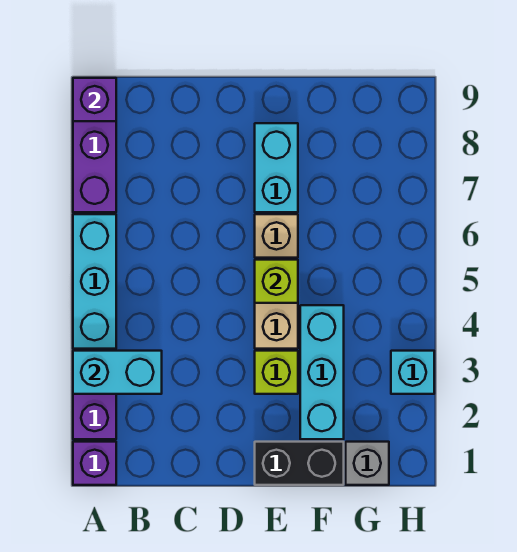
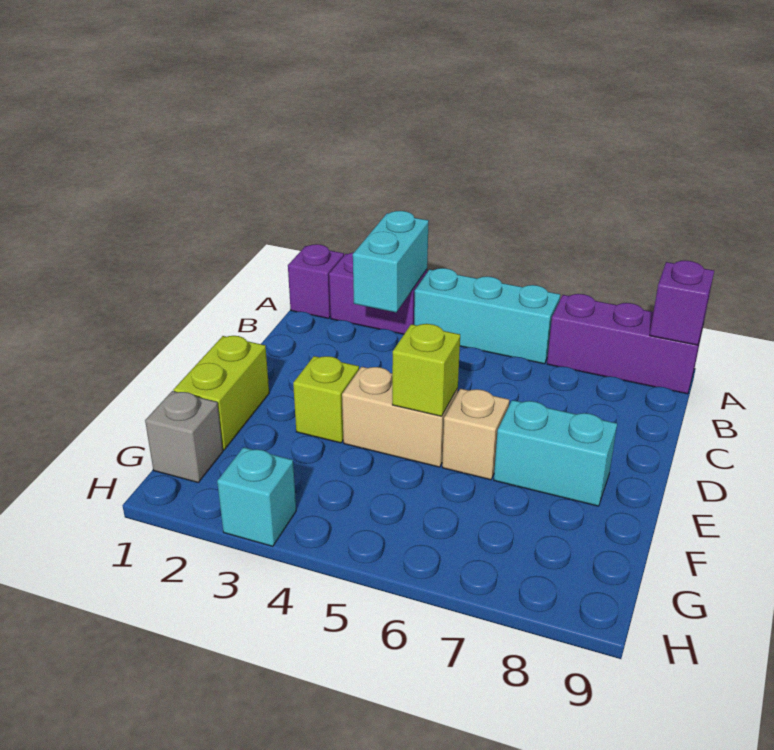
black 1x2 brick [255,442,344,485] -> lime 1x2 brick [173,336,269,450]
cyan 1x3 brick [300,305,344,439] -> none

